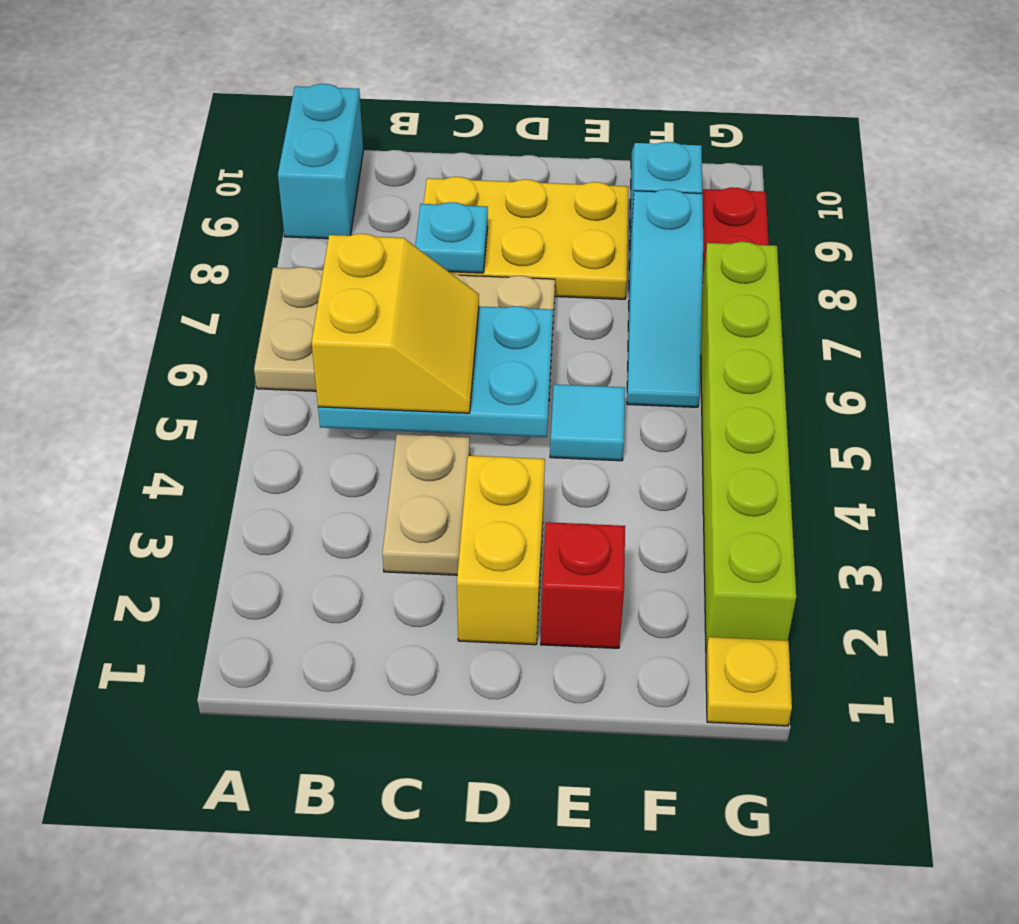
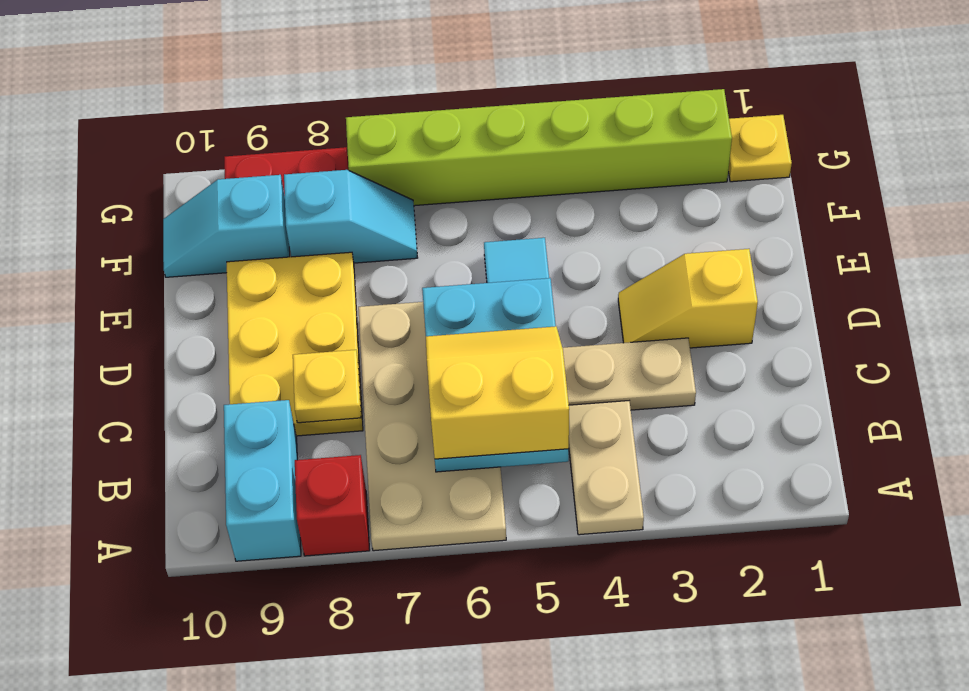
none -> tan 1x2 plate [569,401,644,535]
cyan 1x2 brick [278,84,363,239] -> cyan 1x2 brick turned to [224,400,301,561]
cyan 1x1 plate [415,202,488,273] -> yellow 1x1 plate [293,350,361,423]
yellow 1x2 brick [457,456,545,645] -> yellow 1x2 slope [618,249,758,348]
red 1x1 brick [541,522,625,648] -> red 1x1 brick moved to [295,455,370,556]
cyan 1x3 slope [627,189,703,407] -> cyan 1x2 slope [284,170,417,263]

